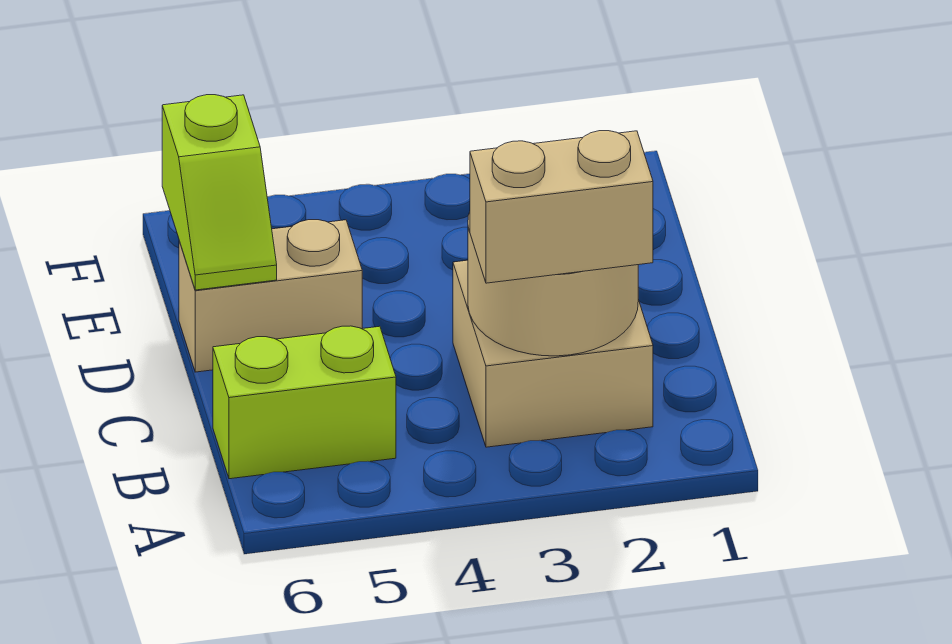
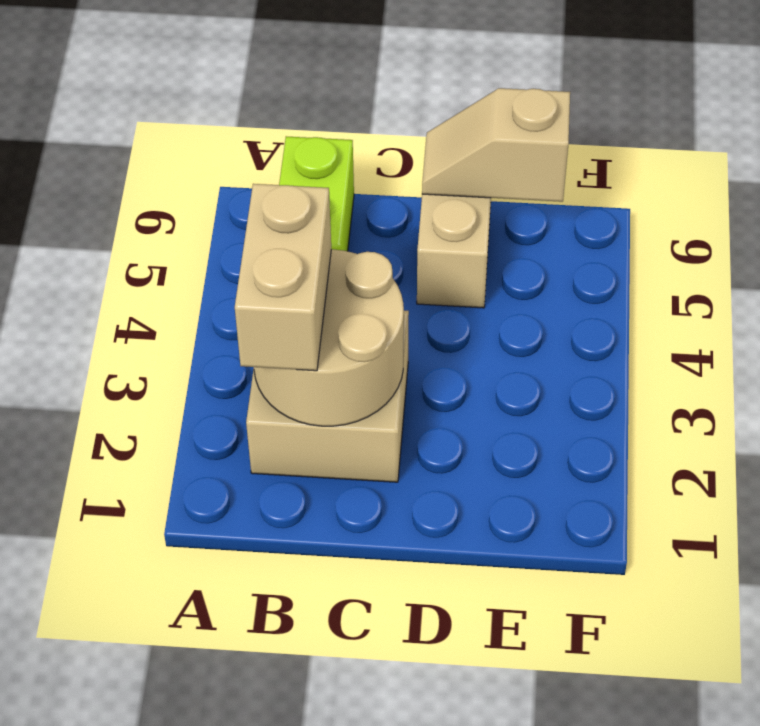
lime 1x2 slope [162,95,277,290] -> tan 1x2 slope [422,88,570,202]

